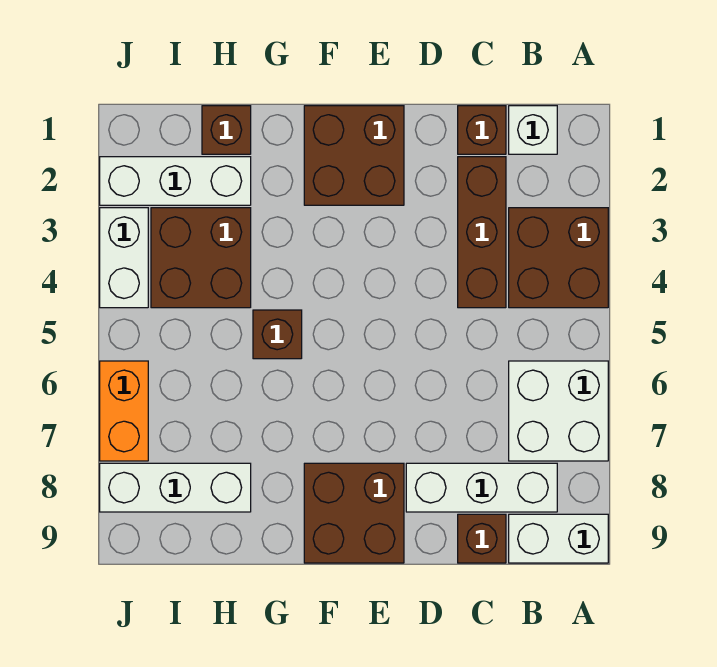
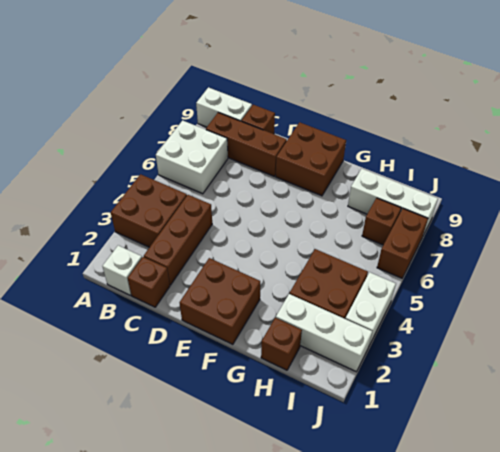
white 1x3 brick [406,463,557,512] -> brown 1x3 brick [206,113,287,176]
brown 1x1 brick [253,310,302,359] -> brown 1x1 brick moved to [362,198,401,245]
orange 1x2 brick [100,361,148,461] -> brown 1x2 brick [377,209,428,278]

